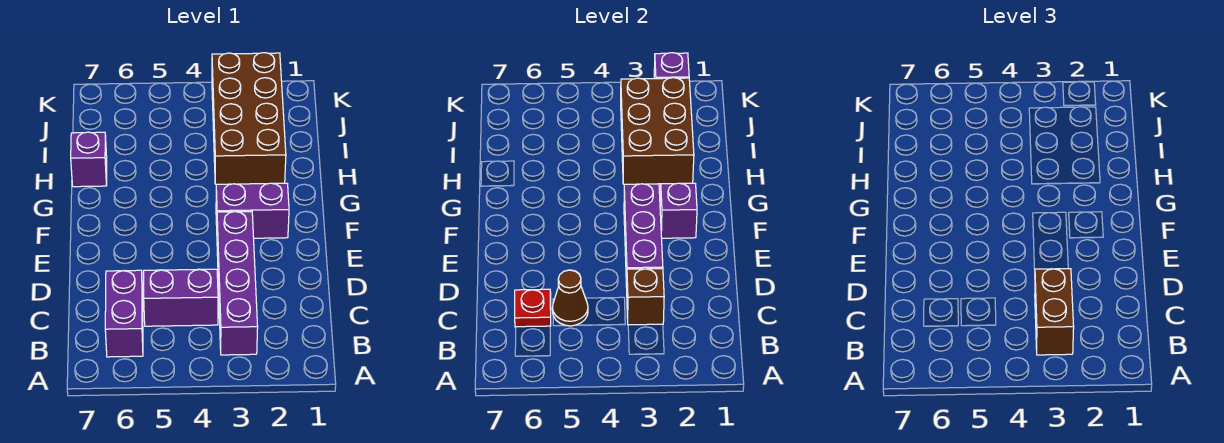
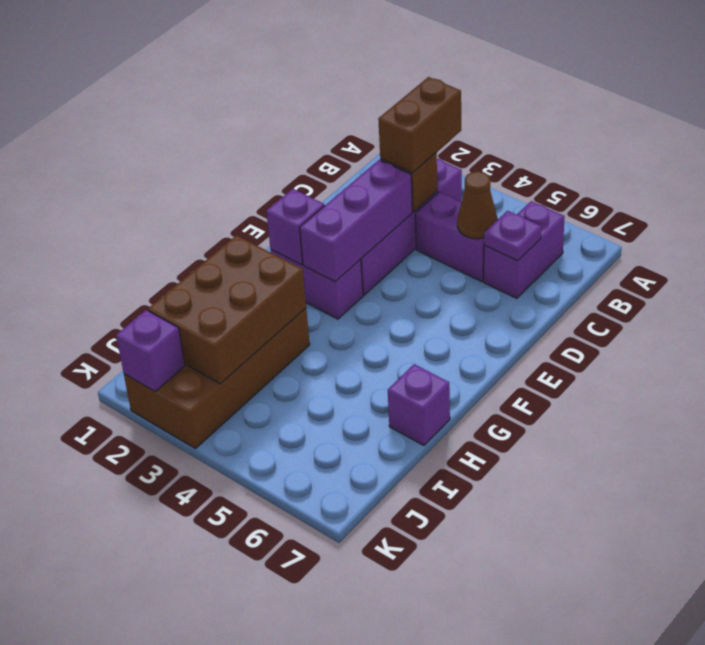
red 1x1 plate [515,289,551,327] -> purple 1x1 plate [484,211,541,261]

